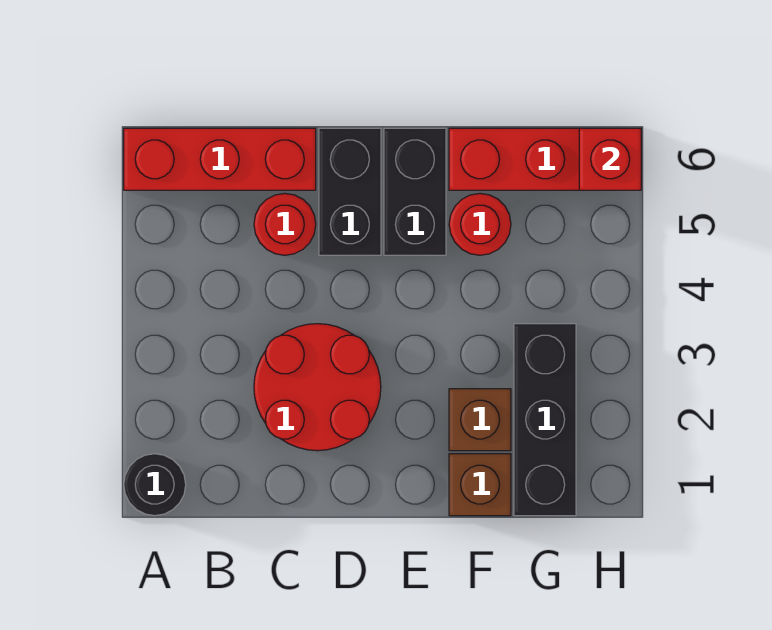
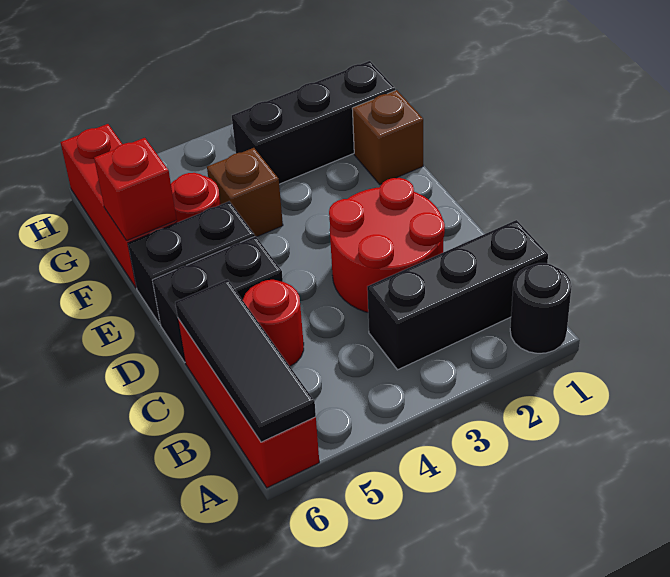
none -> black 1x3 tile [175,280,316,442]
none -> black 1x3 brick [367,220,548,370]
brown 1x1 brick [449,389,511,451] -> brown 1x1 brick moved to [207,148,283,237]
red 1x1 brick [579,128,641,190] -> red 1x1 brick moved to [94,138,177,241]

